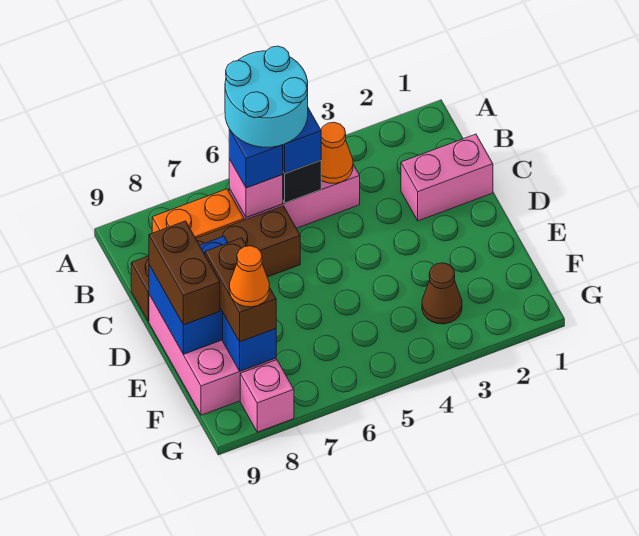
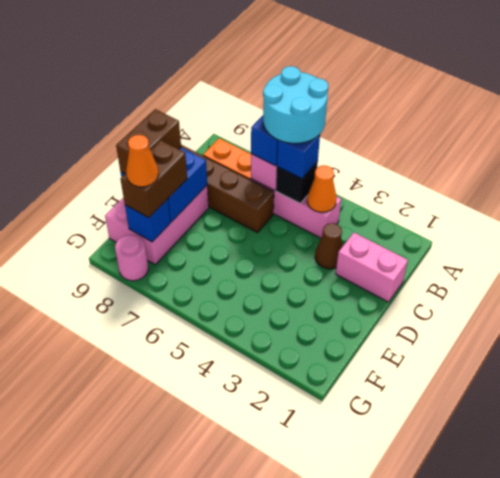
brown 1x1 cone [422,263,462,324] -> brown 1x1 cone moved to [315,223,343,269]
pink 1x1 brick [240,360,294,432] -> pink 1x1 round brick [115,235,149,281]

